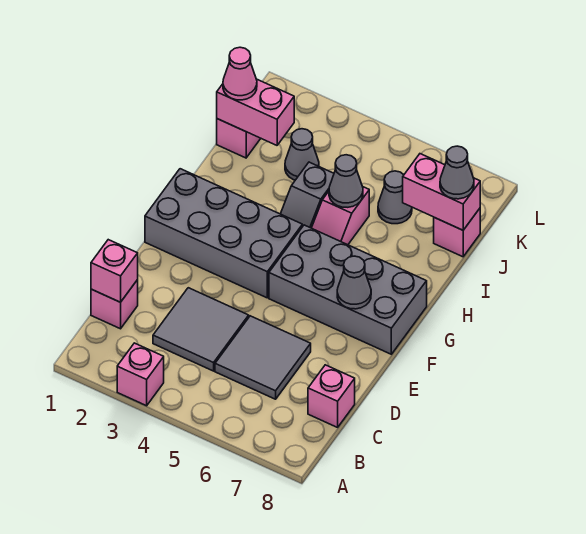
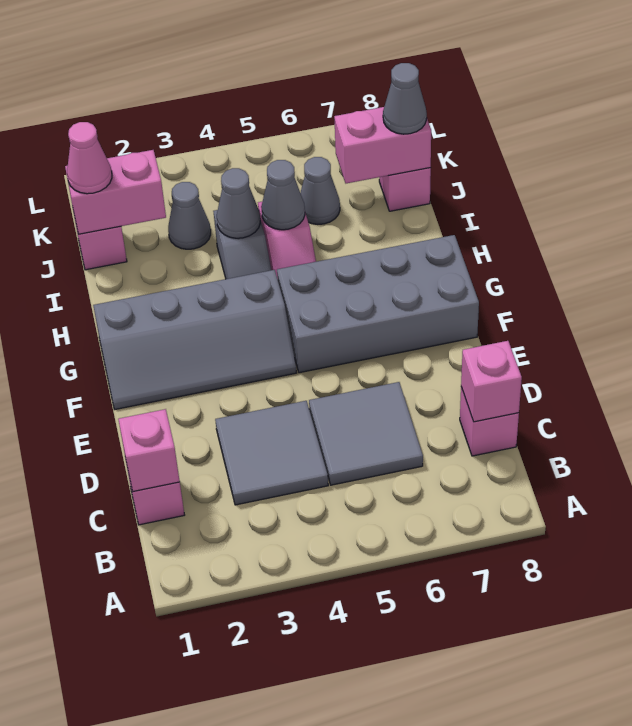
pink 1x1 brick [117,343,164,406] -> pink 1x1 brick moved to [461,341,522,422]
grey 2x4 brick [145,169,302,298] -> grey 2x4 slope [93,270,296,409]
grey 1x1 cone [337,256,371,309] -> grey 1x1 cone moved to [217,168,260,238]

